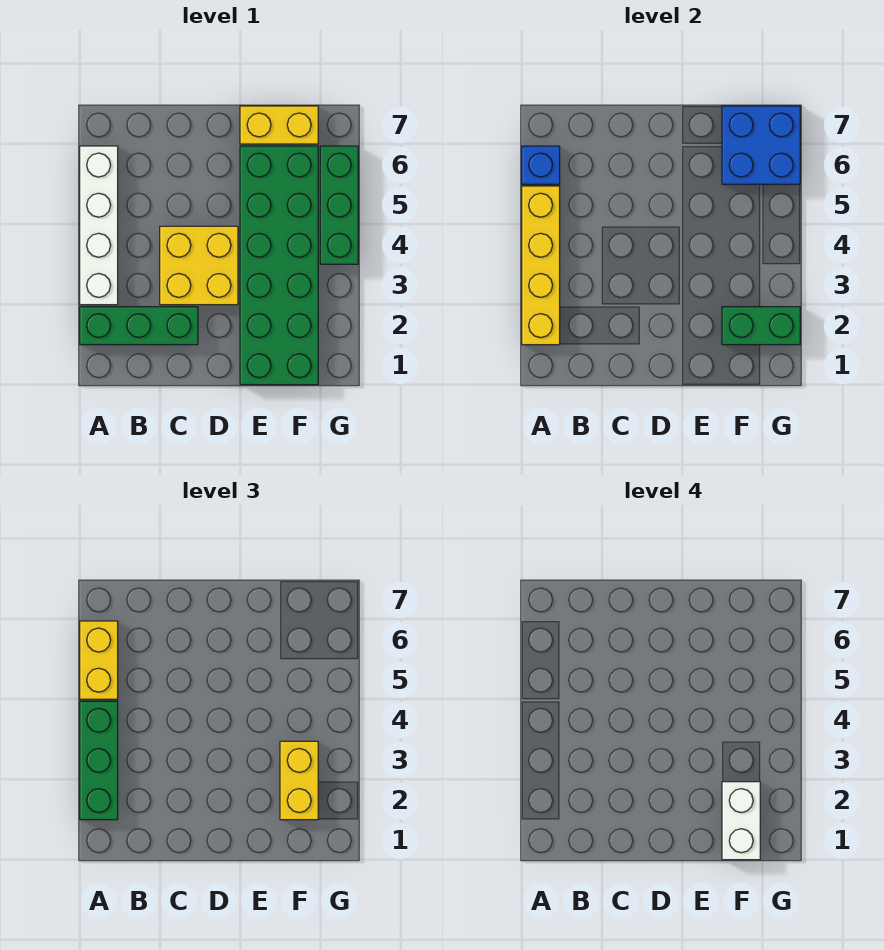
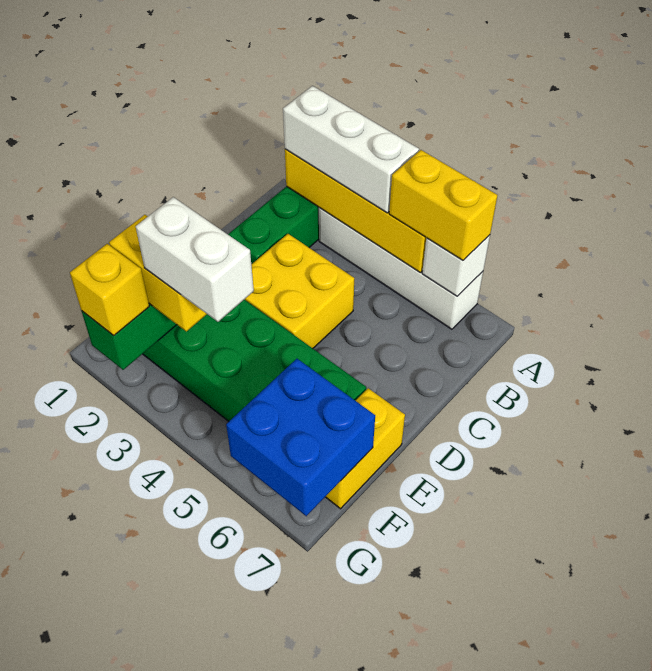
green 1x3 brick [80,701,118,820] -> white 1x3 brick [283,86,419,213]
blue 1x1 brick [522,146,560,184] -> white 1x1 brick [422,235,490,296]
white 1x2 brick [722,782,760,860] -> white 1x2 brick moved to [136,197,254,322]
none -> yellow 1x1 brick [70,244,149,336]
green 1x3 brick [320,146,358,264] -> none

